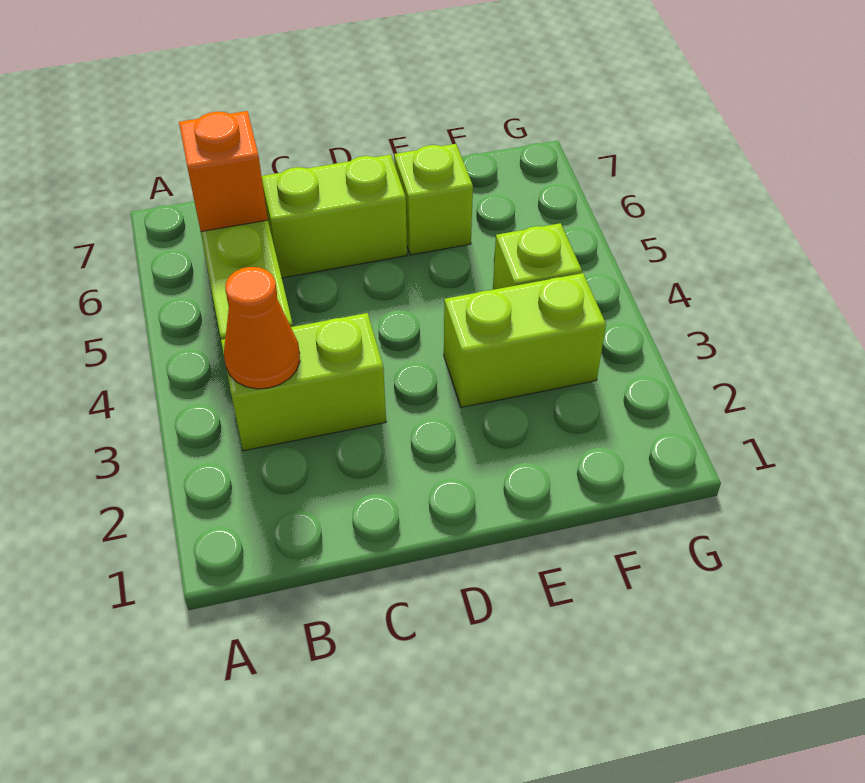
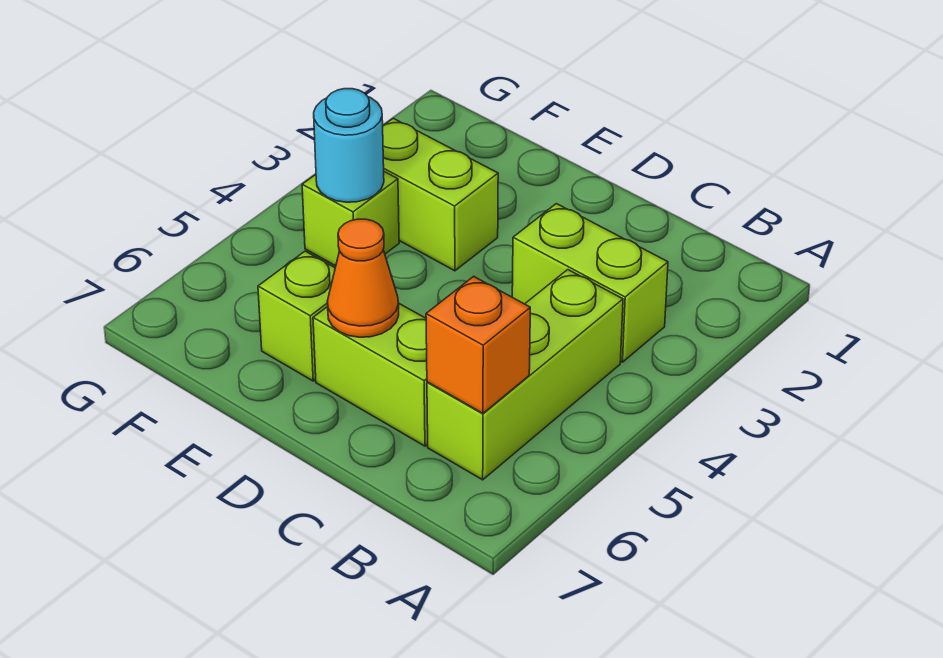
orange 1x1 cone [224,267,300,389] -> orange 1x1 cone moved to [327,219,399,337]
none -> cyan 1x1 round brick [314,89,384,202]

